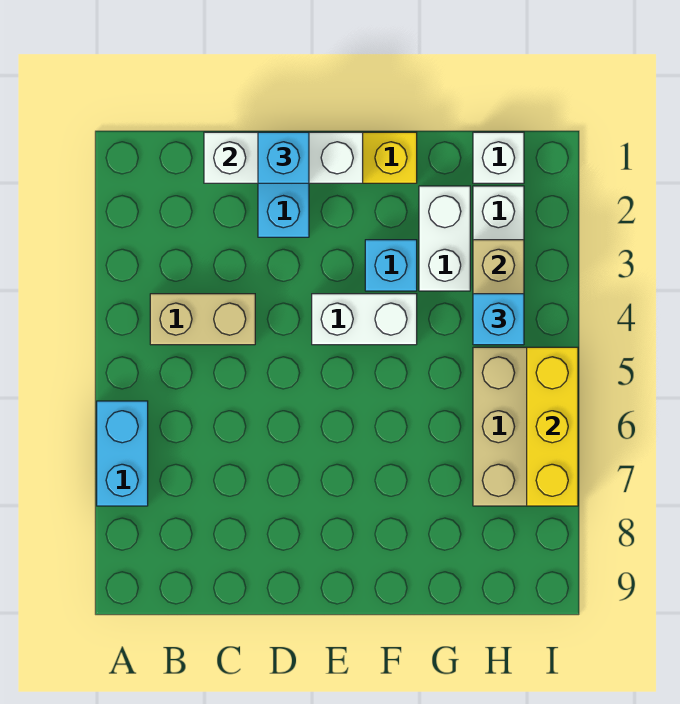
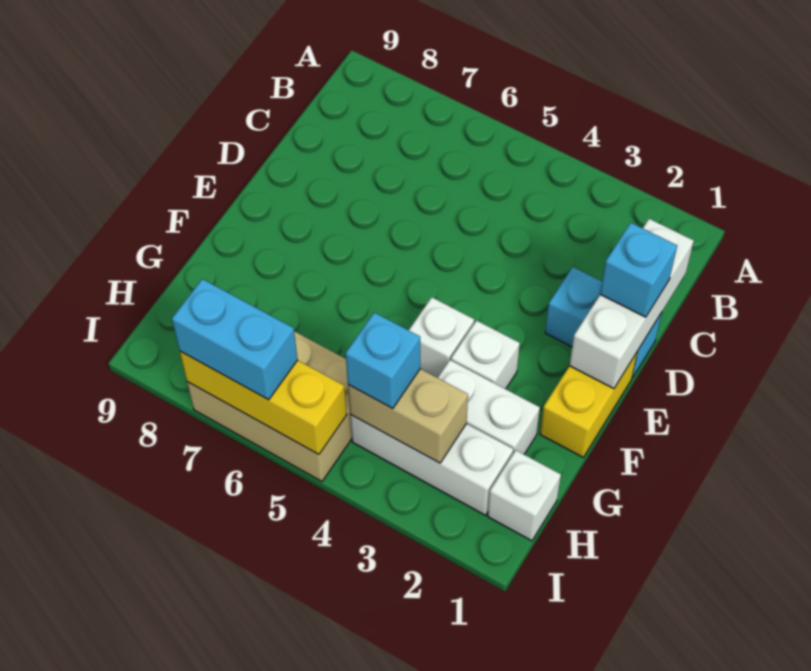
cyan 1x2 brick [97,401,148,506] -> cyan 1x2 brick moved to [172,279,298,400]
tan 1x2 brick [150,294,255,345] -> none
white 1x2 brick [312,294,417,345] -> white 1x1 brick [409,297,474,378]
cyan 1x1 brick [365,240,417,291] -> white 1x1 brick [451,321,520,389]

